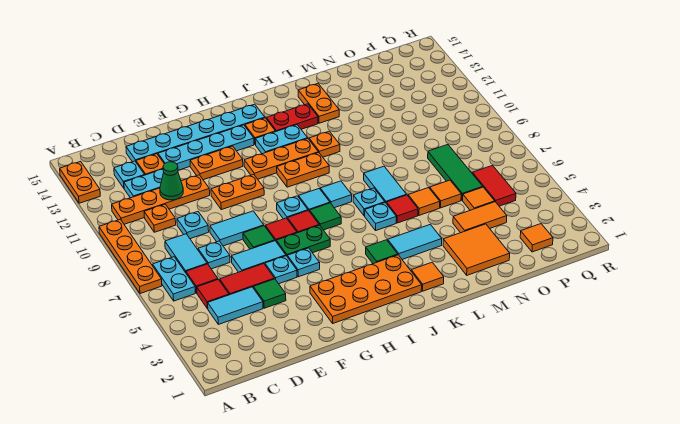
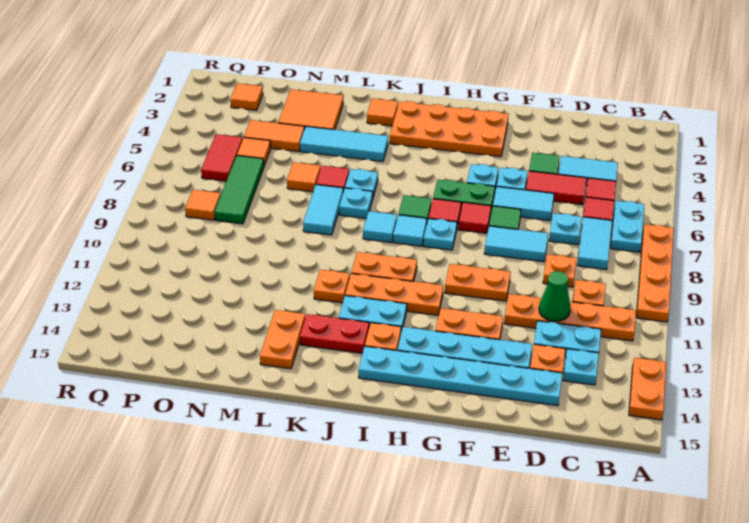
cyan 1x1 plate [177,212,209,239] -> orange 1x1 plate [543,254,577,287]
green 1x1 tile [366,240,398,264] -> none
cyan 1x2 tile [388,224,442,259] -> cyan 1x3 tile [300,126,388,162]
orange 1x1 tile [430,180,461,208] -> orange 1x1 tile moved to [185,190,221,220]

